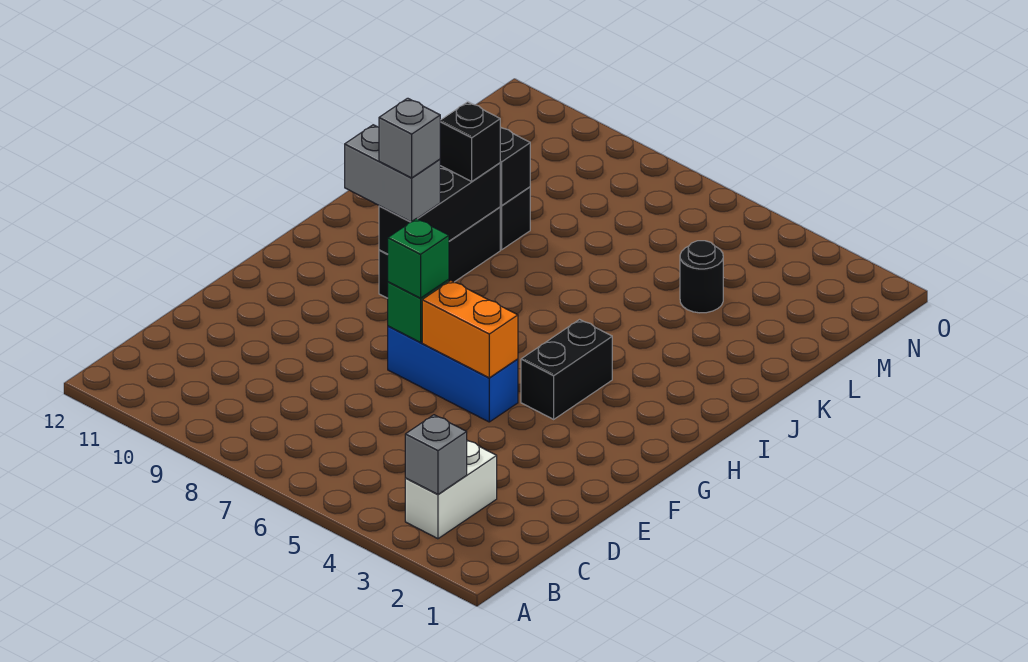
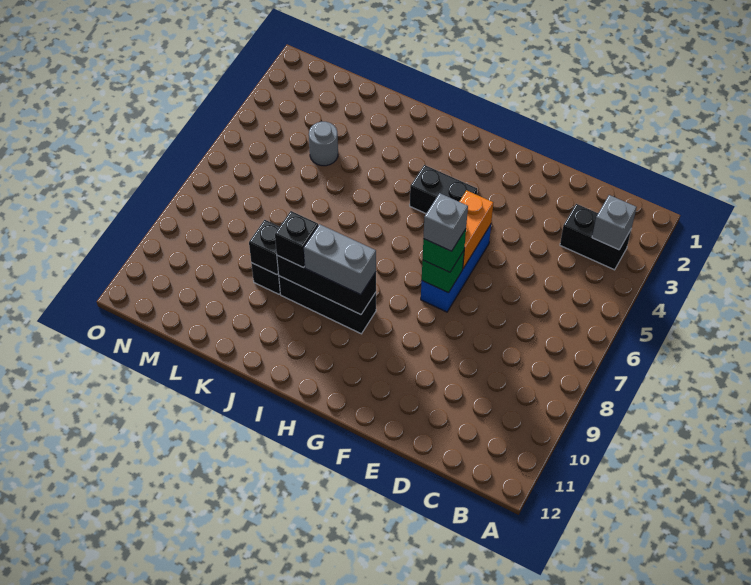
white 1x2 brick [405,440,497,539] -> black 1x2 brick [560,204,631,270]
grey 1x2 brick [345,125,440,222] -> grey 1x2 brick turned to [304,224,376,295]
grey 1x1 brick [379,98,440,178] -> grey 1x1 brick moved to [424,193,468,251]
black 1x1 round brick [680,241,723,313] -> grey 1x1 round brick [309,122,338,166]

